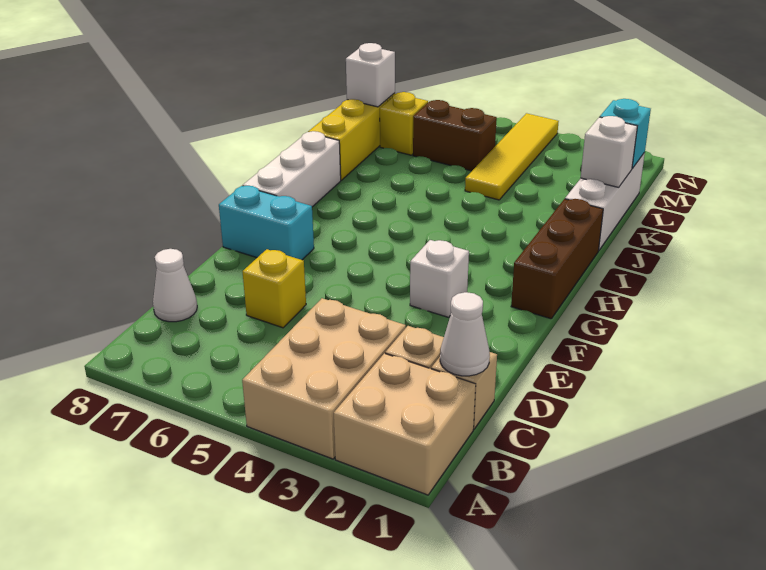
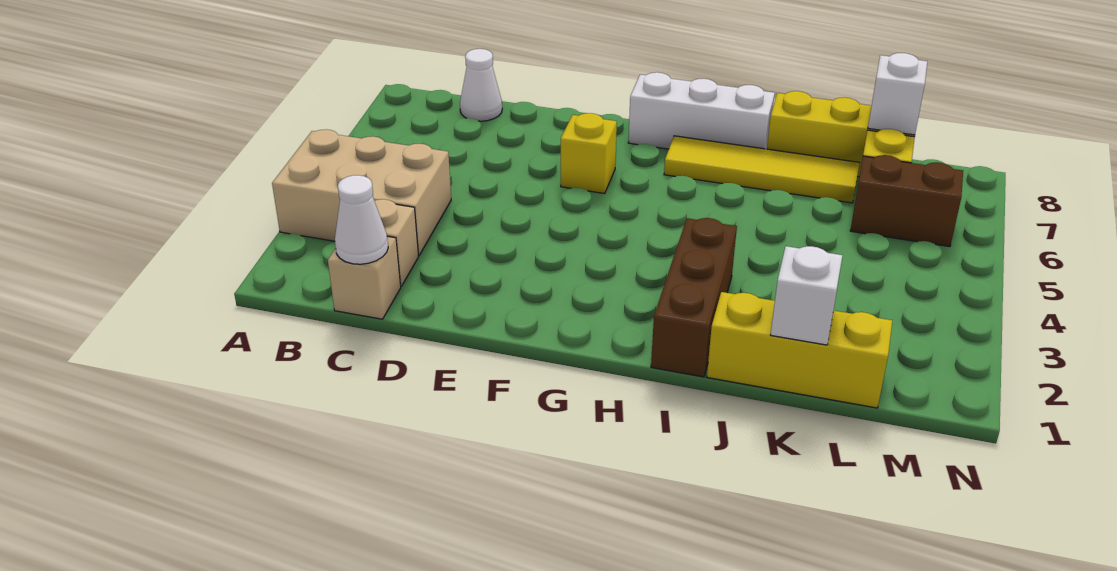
tan 2x2 brick [334,353,476,495] -> none
yellow 1x1 brick [242,249,306,328] -> yellow 1x1 brick moved to [561,113,617,193]
white 1x1 brick [410,240,469,317] -> none
cyan 1x2 brick [219,186,314,260] -> none
brown 1x3 brick [511,199,603,319] -> brown 1x3 brick turned to [651,218,737,377]
white 1x3 brick [565,153,645,251] -> yellow 1x3 brick [707,292,892,408]
yellow 1x4 tile [465,113,559,200] -> yellow 1x4 tile moved to [664,136,860,203]
cyan 1x1 brick [600,99,651,168] -> none
brown 1x2 brick [413,100,497,171] -> brown 1x2 brick turned to [850,155,963,247]

